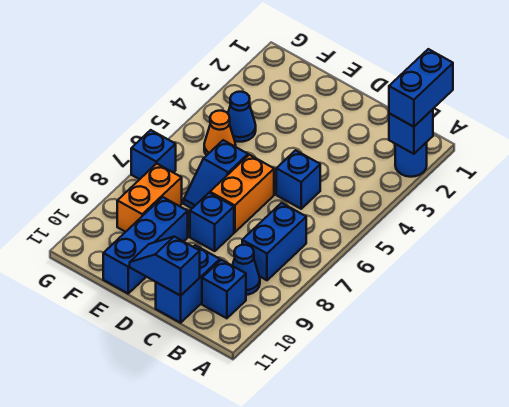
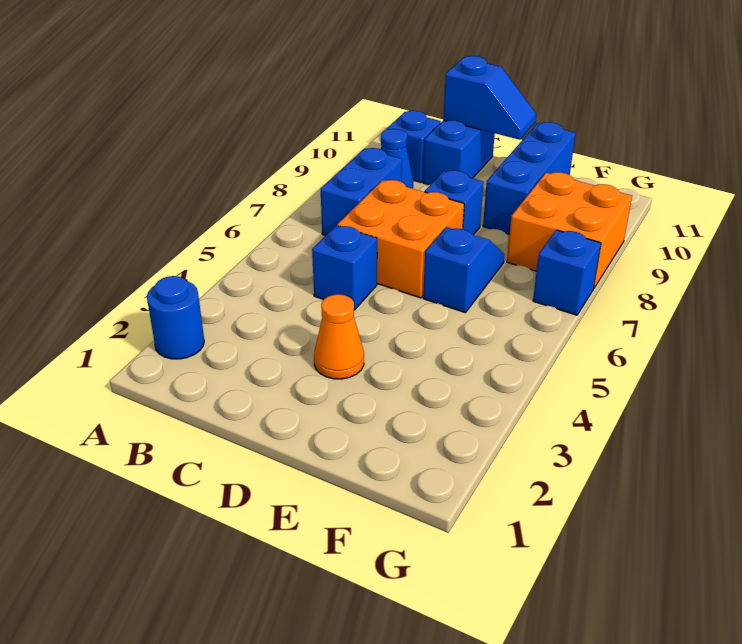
blue 1x2 brick [389,49,453,127] -> none
blue 1x1 brick [389,109,433,154] -> none
orange 1x2 brick [210,155,274,232] -> orange 2x2 brick [337,180,464,298]
blue 1x1 cone [228,92,256,142] -> none
orange 1x1 cone [204,111,236,155] -> orange 1x1 cone moved to [314,294,364,379]
orange 1x2 brick [117,164,182,232] -> orange 2x2 brick [507,172,632,289]

